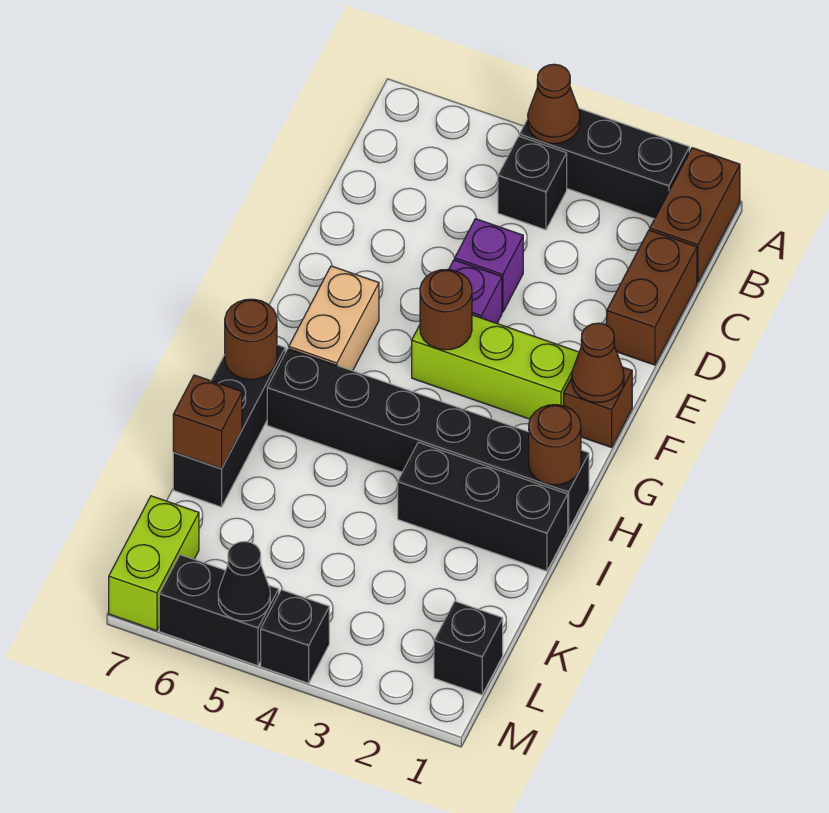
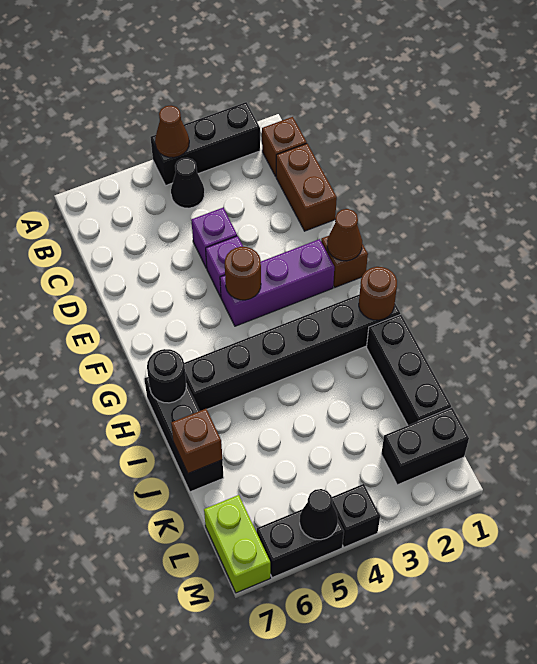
brown 1x2 brick [650,148,740,283] -> brown 1x1 brick [262,117,307,176]
black 1x1 brick [498,136,567,230] -> black 1x1 cone [171,158,205,208]
lime 1x3 brick [412,315,579,419] -> purple 1x3 brick [220,239,334,326]
tan 1x2 brick [289,266,379,371] -> none
brown 1x1 round brick [225,299,277,380] -> black 1x1 round brick [147,349,186,403]
black 1x3 brick [398,442,568,571] -> black 1x3 brick turned to [367,315,451,425]
black 1x1 brick [434,601,503,695] -> black 1x2 brick [381,408,469,485]

